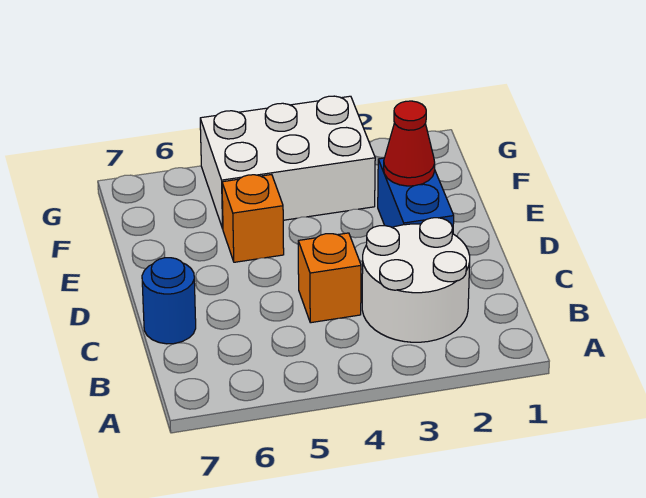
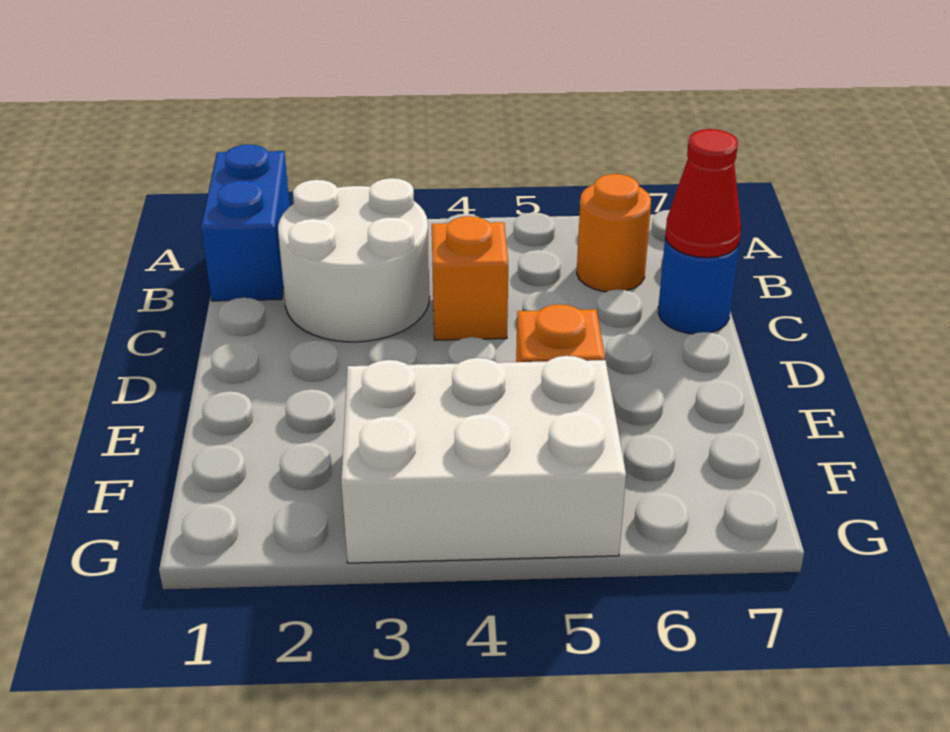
none -> orange 1x1 round brick [577,174,651,292]
blue 1x2 brick [378,158,454,234] -> blue 1x2 brick moved to [201,144,290,301]
red 1x1 cone [384,101,435,186] -> red 1x1 cone moved to [665,129,741,258]

